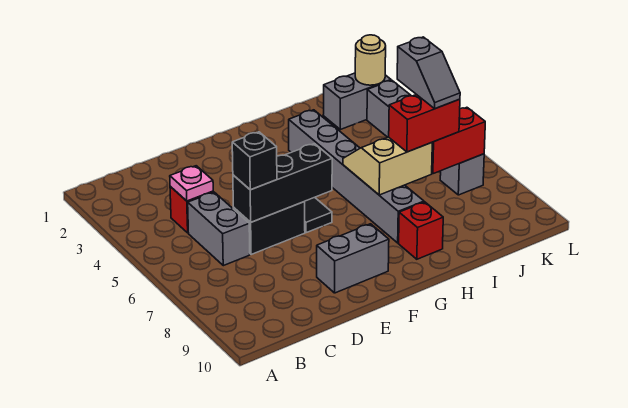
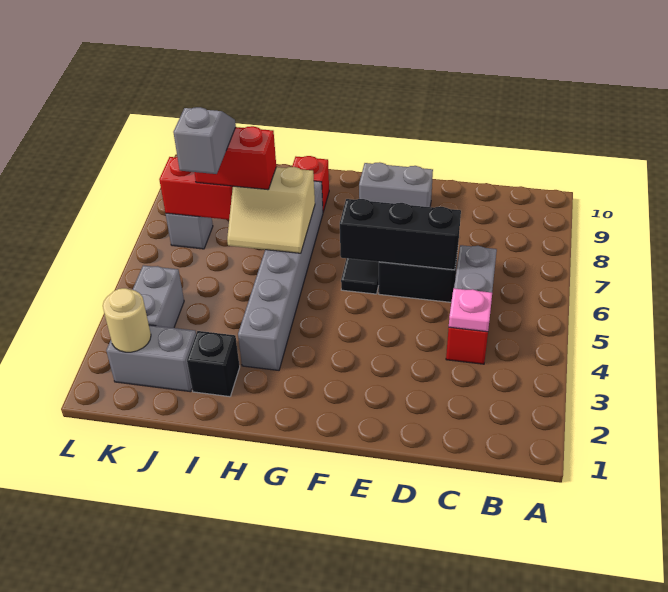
black 1x1 brick [232,132,277,190] -> black 1x1 brick moved to [187,331,240,397]

